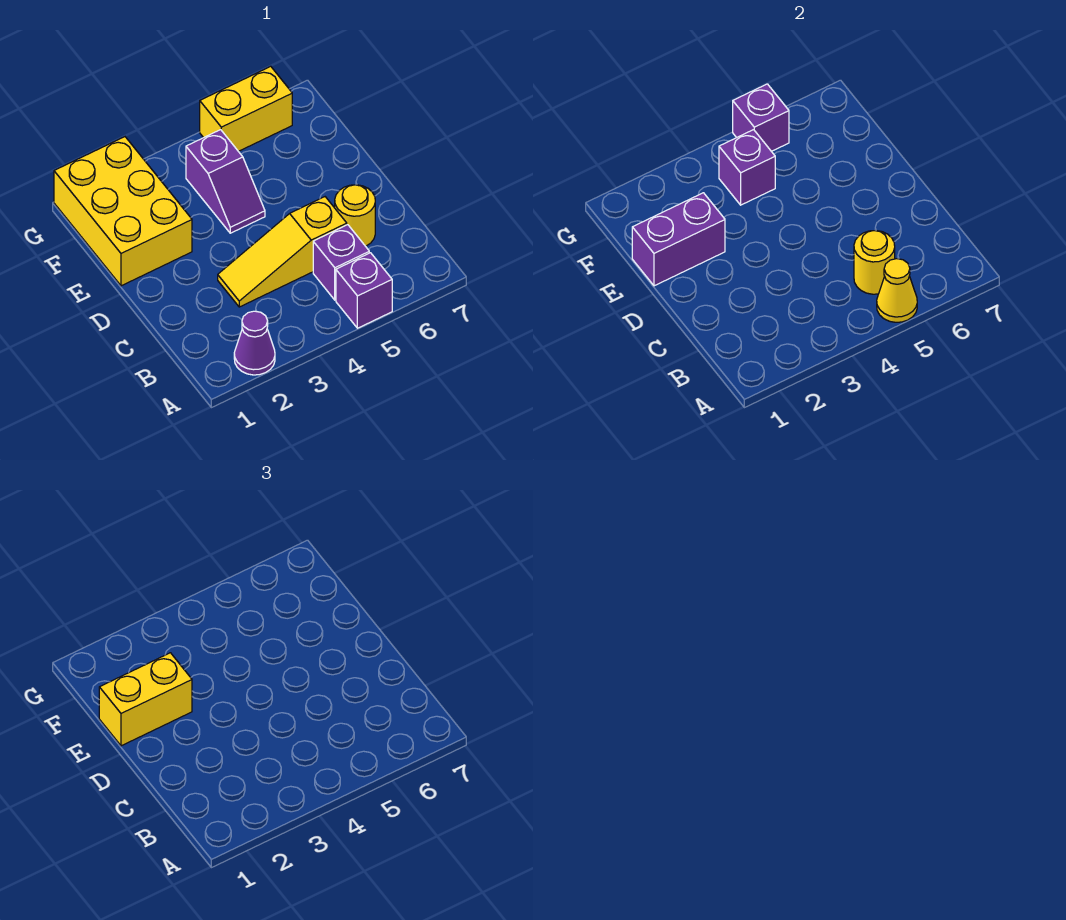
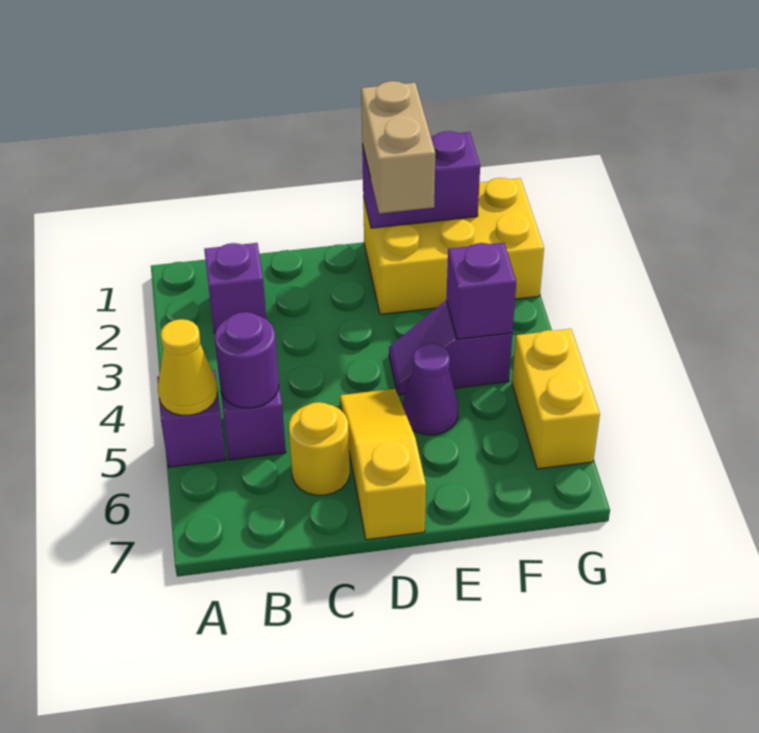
purple 1x1 cone [234,311,275,375] -> purple 1x1 cone moved to [403,344,458,435]
yellow 1x1 round brick [854,230,895,294] -> purple 1x1 round brick [215,312,279,408]
yellow 1x3 slope [218,197,347,307] -> yellow 1x3 slope moved to [340,389,426,540]
purple 1x2 brick [632,193,725,286] -> purple 1x2 brick turned to [362,131,480,228]
yellow 1x2 brick [99,653,192,746] -> tan 1x2 brick [361,81,435,213]
purple 1x1 brick [733,84,789,151] -> purple 1x1 brick moved to [204,243,266,333]

